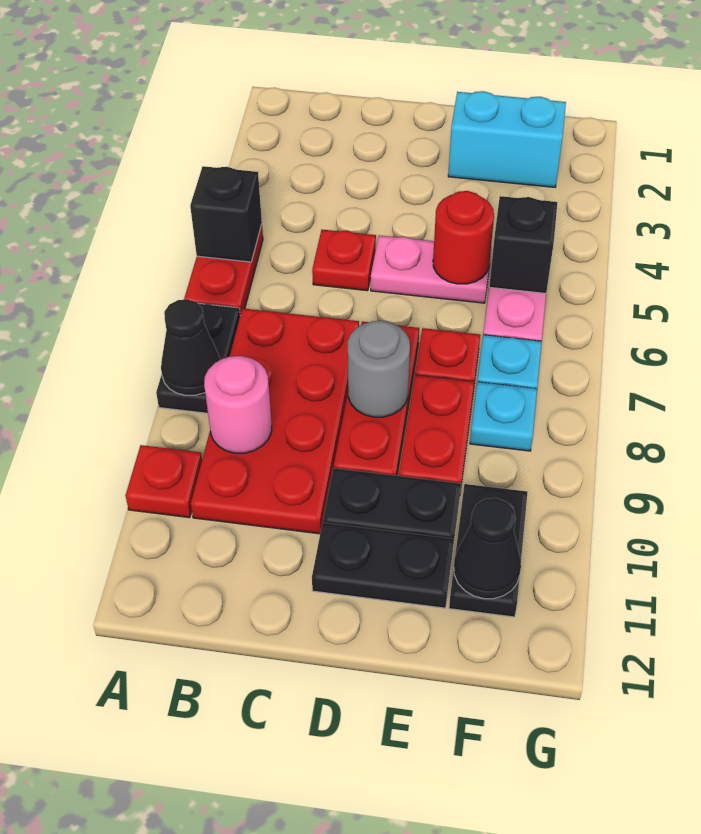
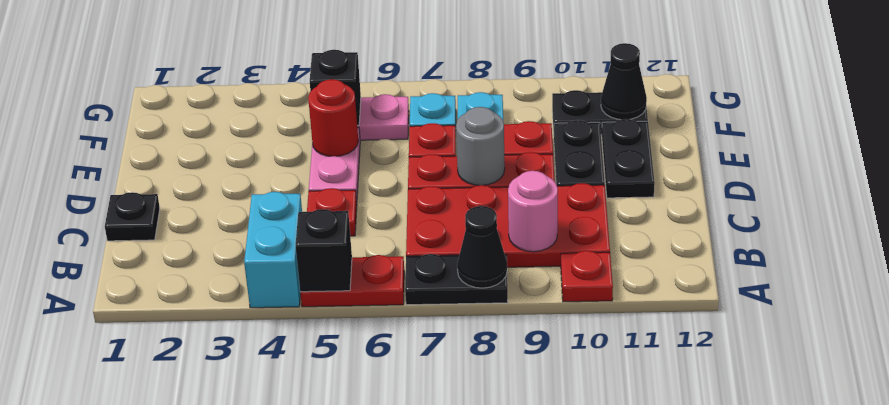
none -> black 1x1 plate [105,192,160,241]
cyan 1x2 brick [448,91,566,187] -> cyan 1x2 brick moved to [244,192,302,308]

